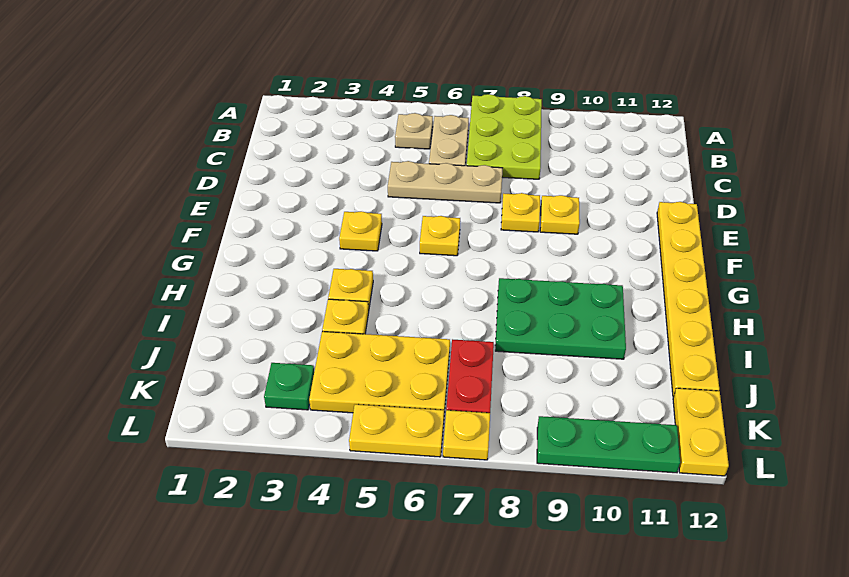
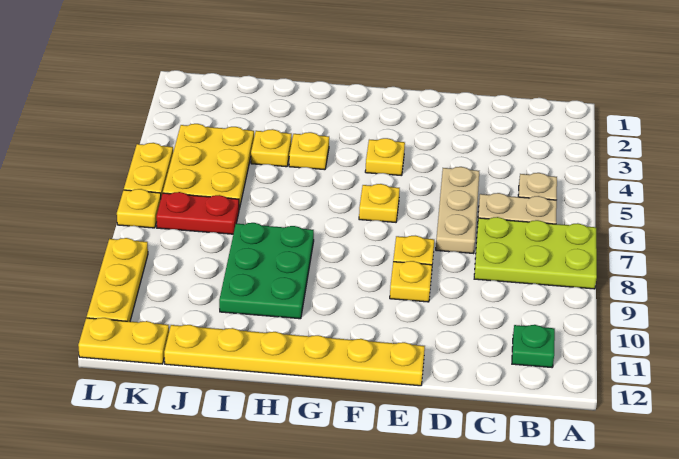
green 1x1 plate [264,363,314,410] -> green 1x1 plate moved to [512,325,555,367]
green 1x3 plate [537,416,680,473] -> yellow 1x3 plate [87,238,148,321]

